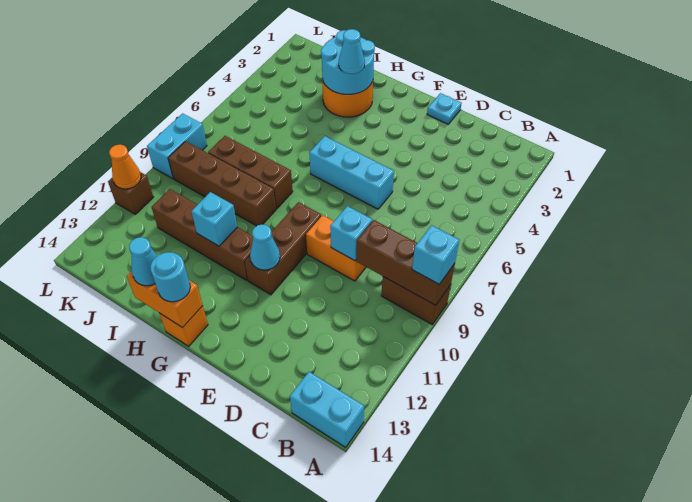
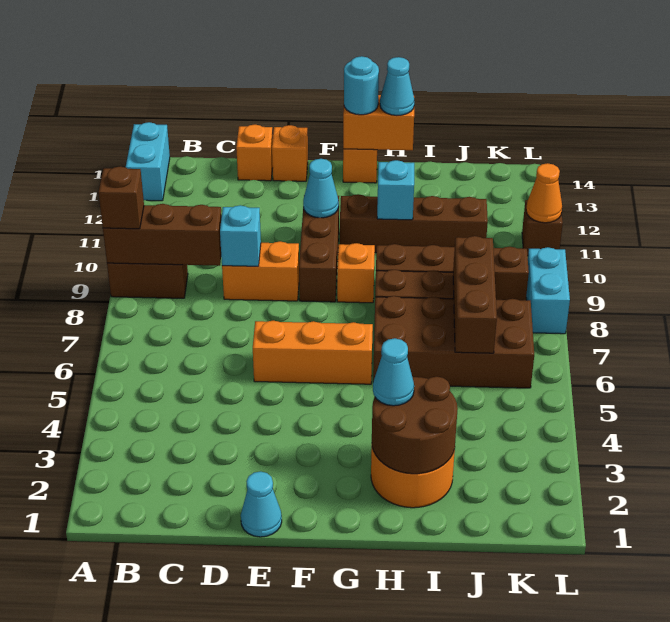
cyan 1x1 brick [412,225,459,284] -> brown 1x1 brick [98,166,144,229]
cyan 1x2 brick [290,372,364,447] -> cyan 1x2 brick turned to [126,122,170,201]
none -> orange 1x1 brick [236,125,273,181]
cyan 1x1 plate [427,93,462,124] -> cyan 1x1 cone [241,472,282,537]
cyan 1x3 brick [309,136,394,209] -> orange 1x3 brick [253,321,373,384]
none -> orange 1x1 brick [272,125,308,181]
none -> orange 1x1 brick [337,243,375,303]
cyan 2x2 round brick [321,30,375,94] -> brown 2x2 round brick [372,377,458,474]
none -> brown 2x4 brick [373,296,534,388]
none -> brown 1x3 brick [453,236,497,353]

